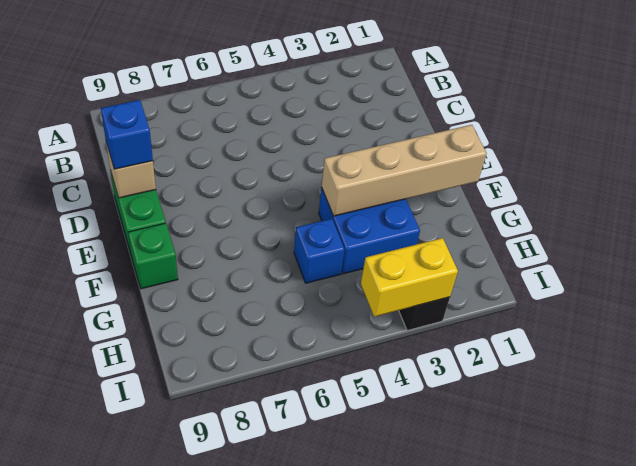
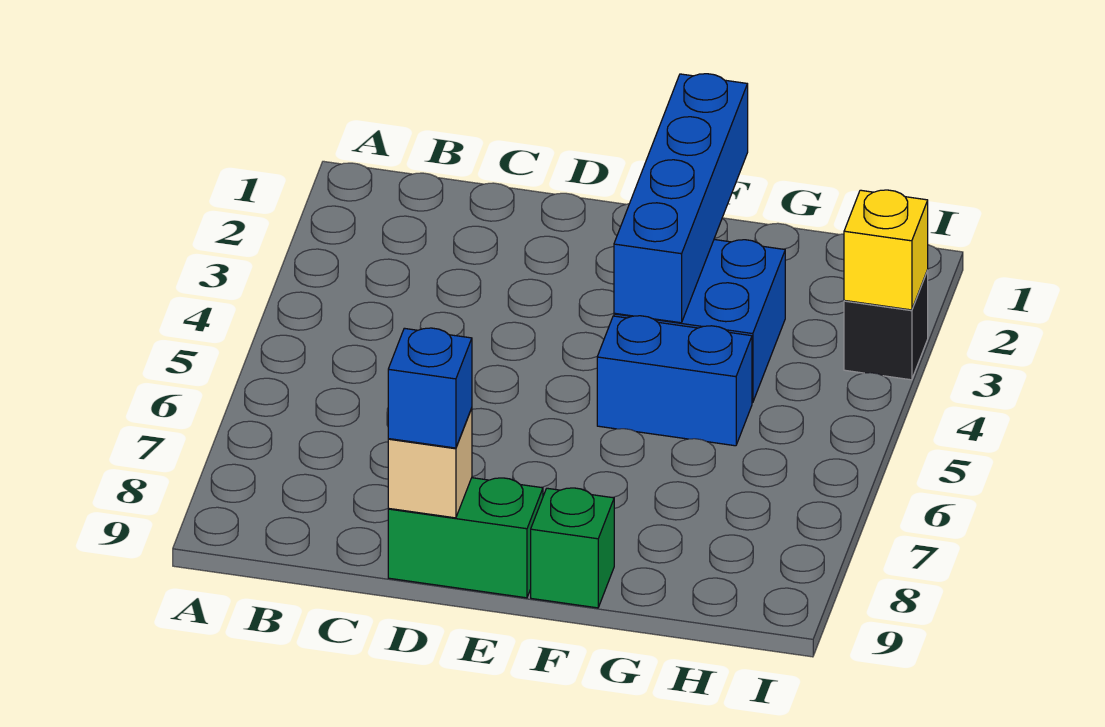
tan 1x4 brick [322,125,487,216] -> blue 1x4 brick [614,74,748,323]
blue 1x1 brick [294,219,345,283] -> blue 1x2 brick [597,316,752,446]
yellow 1x2 brick [361,238,458,317] -> yellow 1x1 brick [844,190,928,310]

